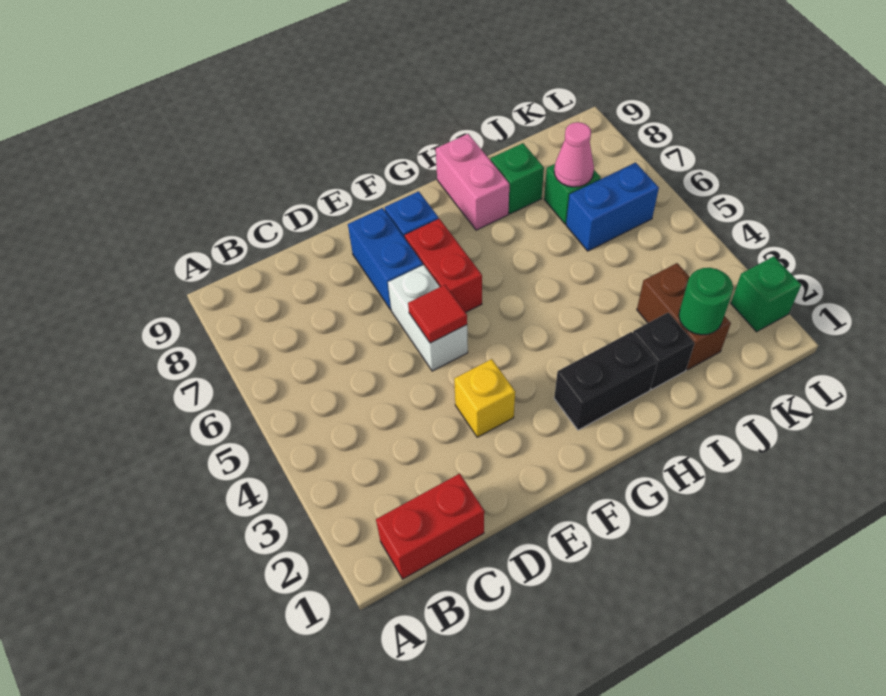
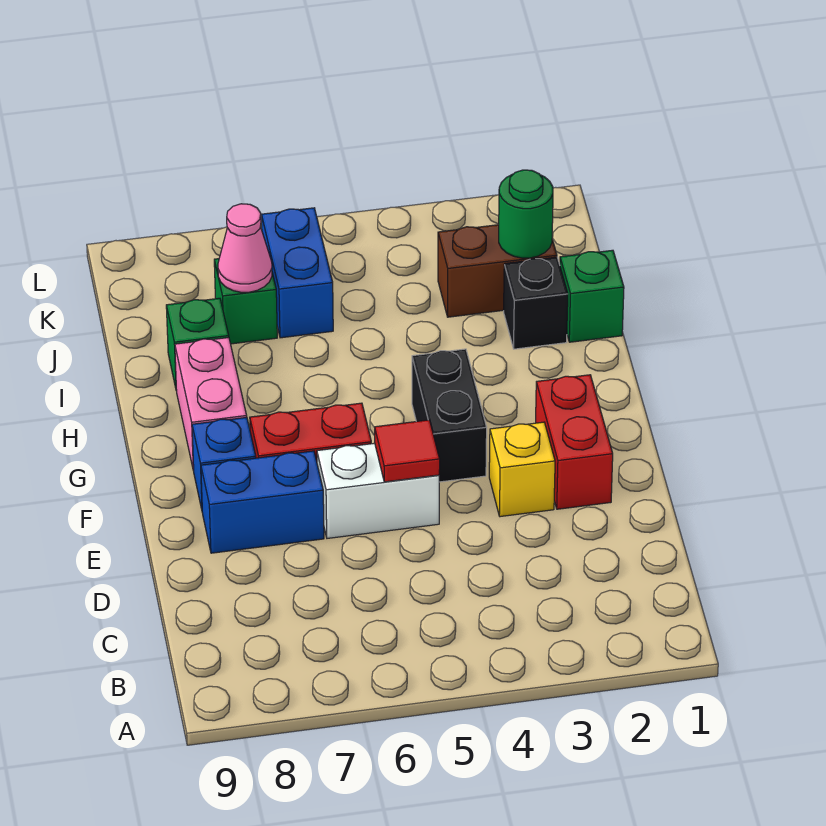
red 1x2 brick [376,474,484,579] -> red 1x2 brick moved to [536,375,613,509]
black 1x2 brick [554,332,657,430] -> black 1x2 brick moved to [412,349,487,482]
pink 1x2 brick [436,134,509,230] -> pink 1x2 brick turned to [175,338,247,471]
green 1x1 brick [731,256,801,332] -> green 1x1 brick moved to [560,250,624,342]

